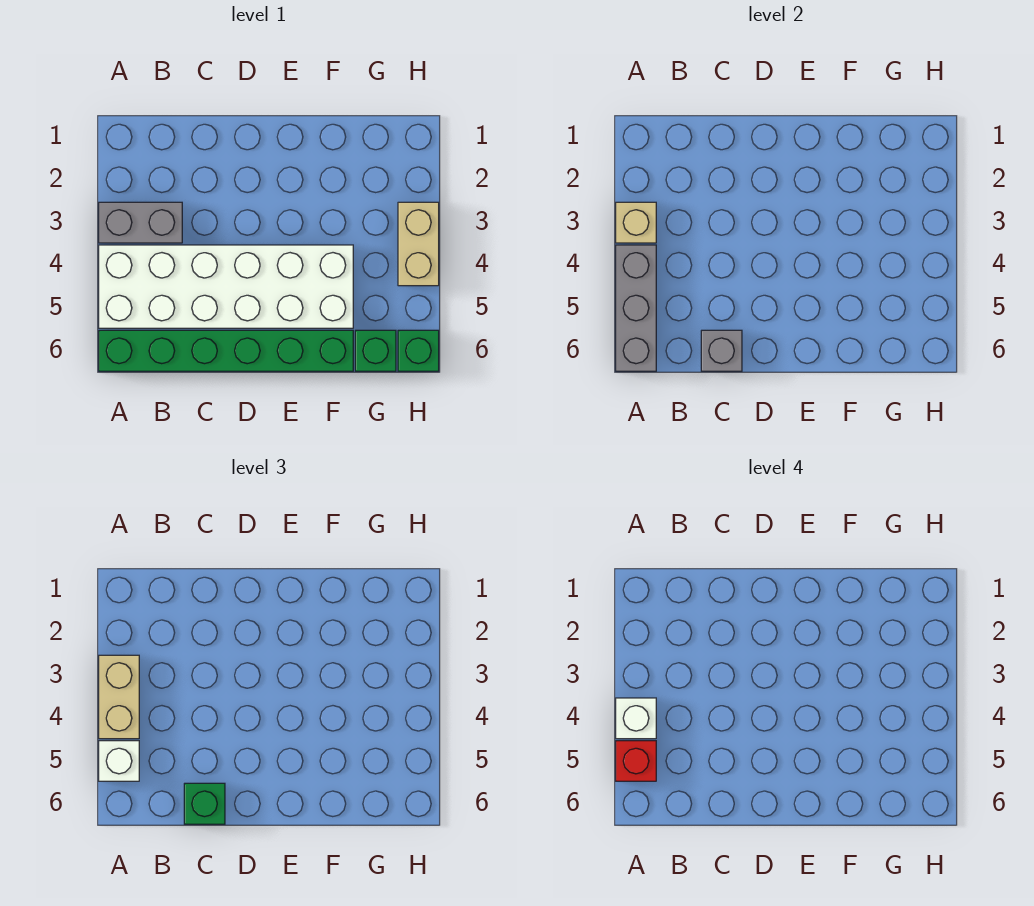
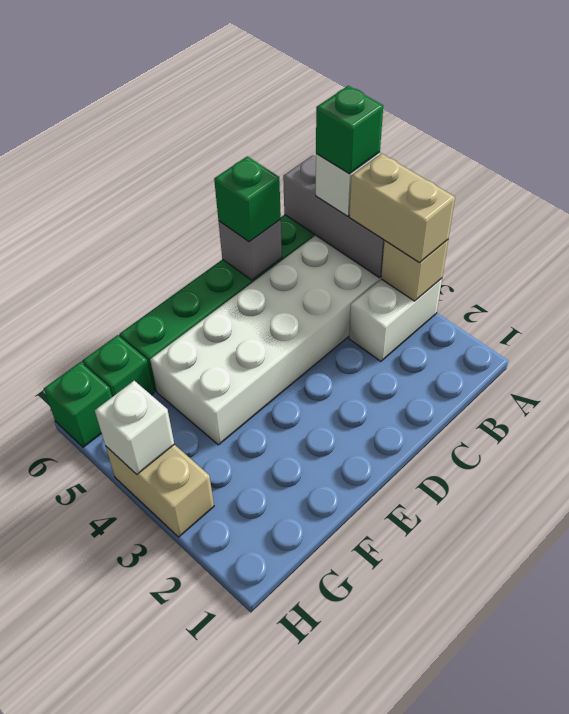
grey 1x2 brick [99,202,182,243] -> white 1x2 brick [349,278,442,361]
white 1x1 brick [616,698,656,739] -> white 1x1 brick moved to [95,381,174,474]
red 1x1 brick [616,741,656,781] -> green 1x1 brick [316,86,383,174]

